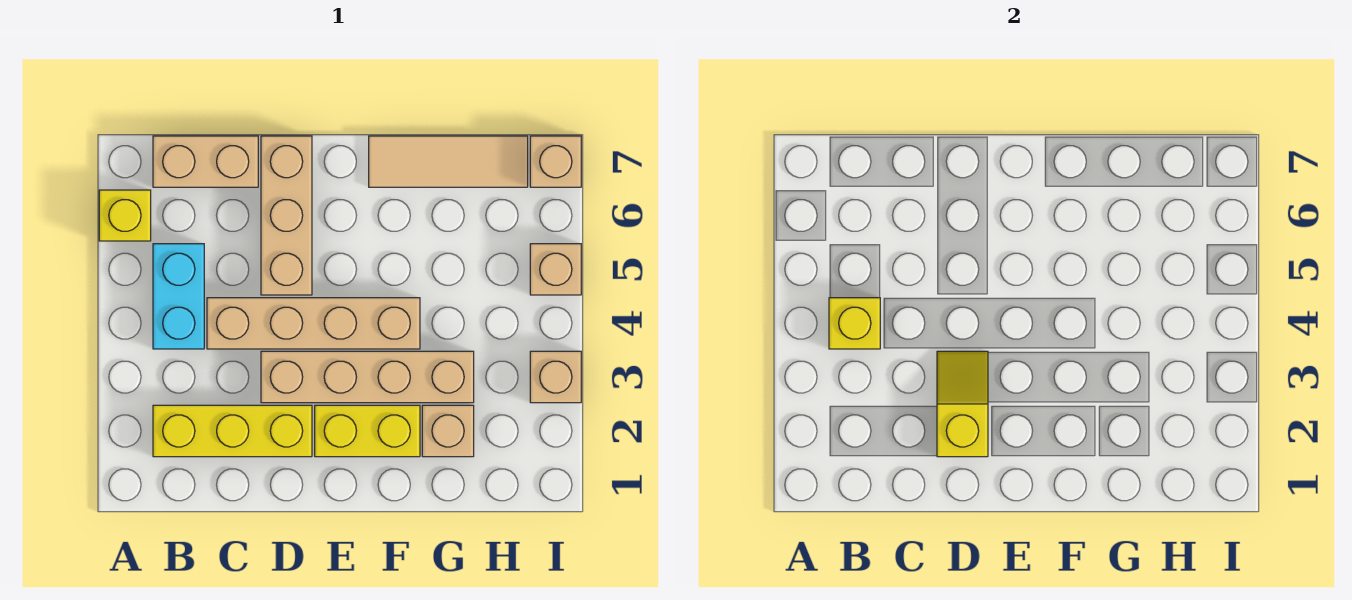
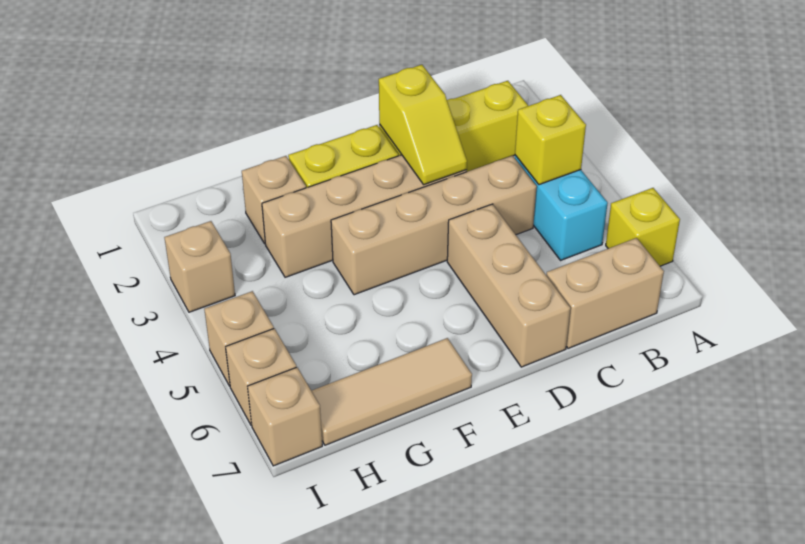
none -> tan 1x1 brick [226,328,296,425]

